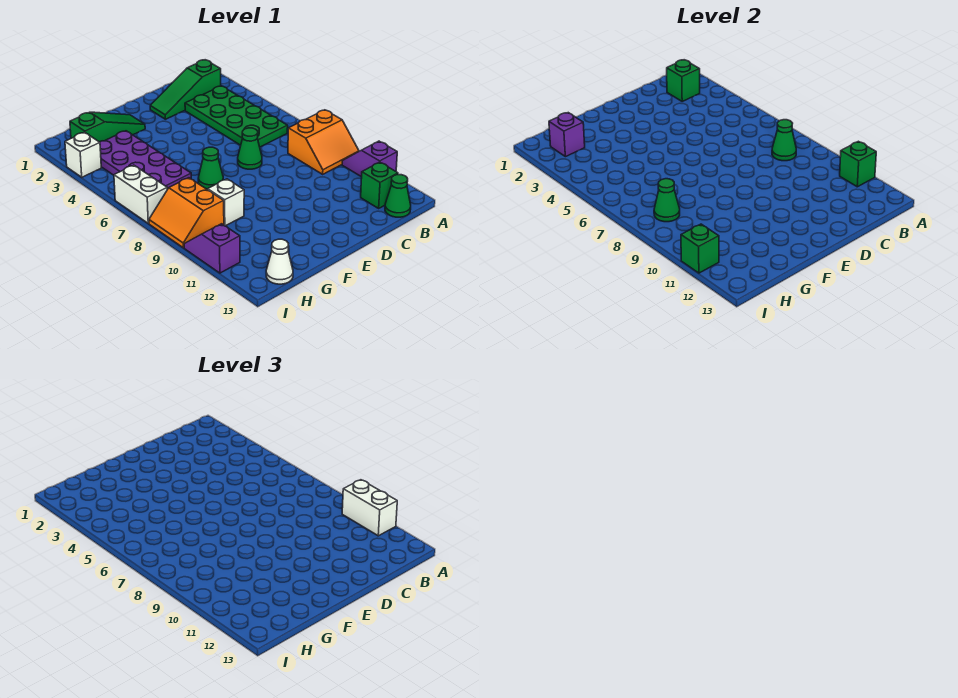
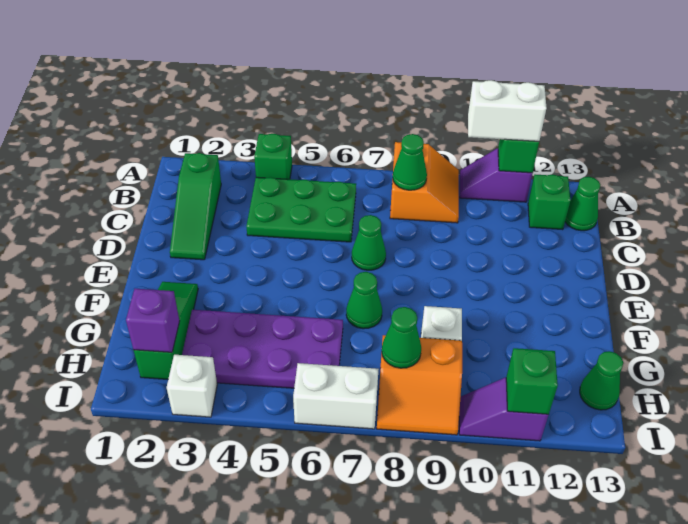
green 1x1 brick [667,60,700,101] -> green 1x1 brick moved to [254,134,292,179]
green 2x4 plate [185,86,288,147] -> green 2x3 plate [246,177,356,242]
white 1x1 cone [266,239,293,284] -> green 1x1 cone [580,351,623,410]

